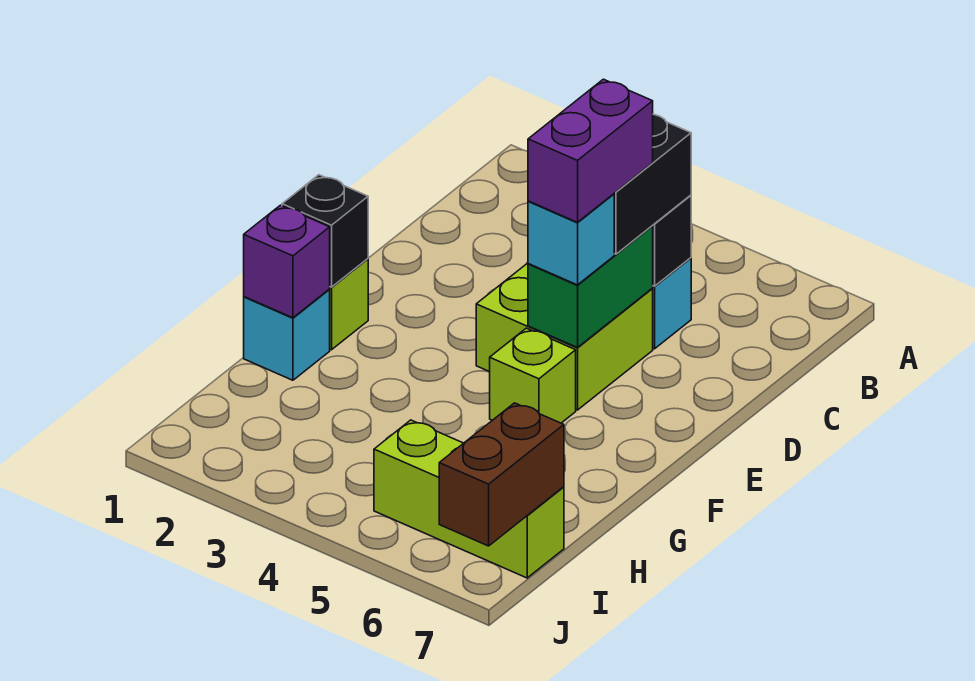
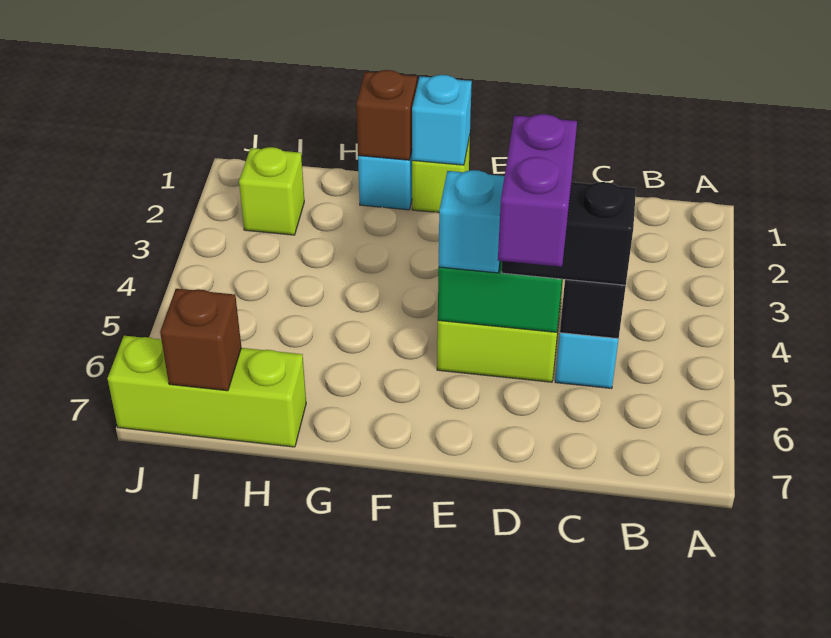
purple 1x2 brick [528,79,653,222] -> purple 1x2 brick turned to [498,114,577,267]
black 1x1 brick [282,175,368,287] -> cyan 1x1 brick [412,75,472,165]
lime 1x1 brick [490,328,576,423] -> lime 1x1 brick moved to [239,147,304,235]
purple 1x1 brick [244,205,330,318] -> brown 1x1 brick [356,70,417,160]
lime 1x3 brick [374,420,564,578] -> lime 1x3 brick turned to [107,336,306,447]
brown 1x2 brick [439,403,564,546] -> brown 1x1 brick [160,289,241,391]

